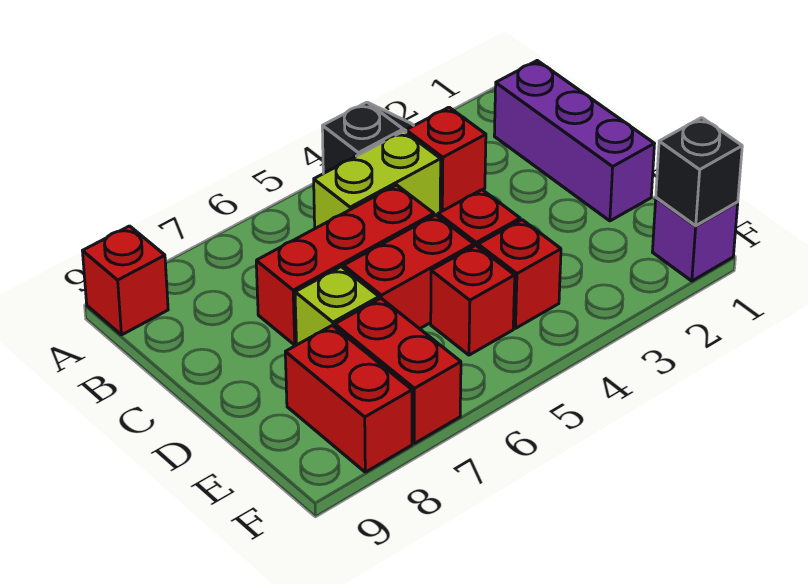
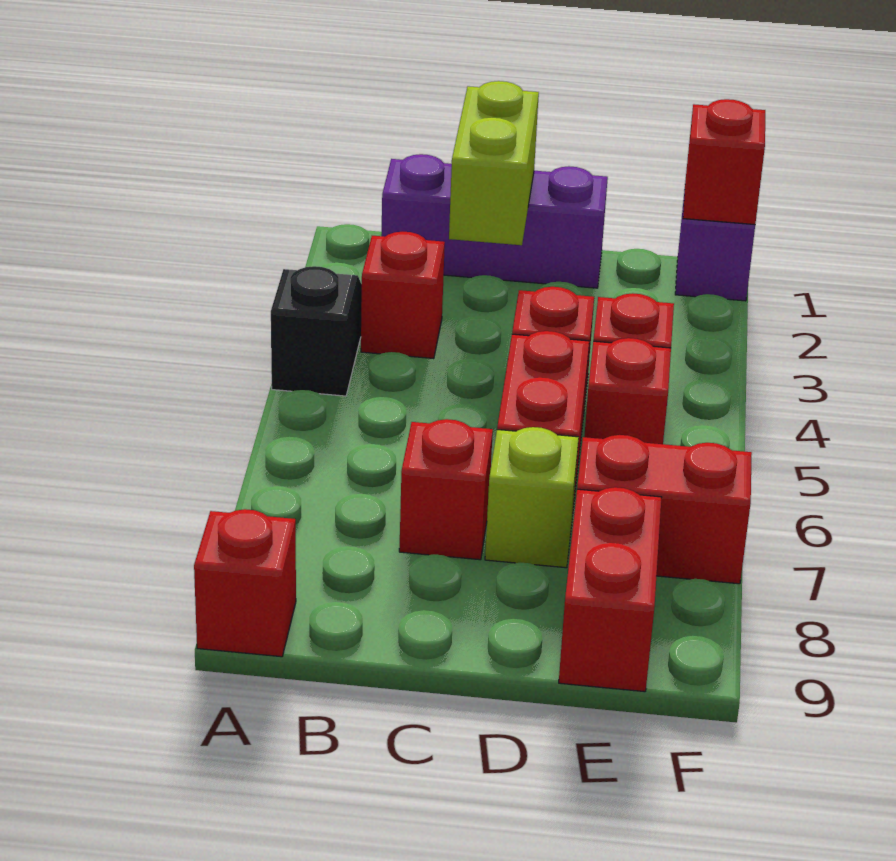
lime 1x2 brick [314,131,441,228] -> lime 1x2 brick moved to [449,81,539,245]
red 1x3 brick [256,185,434,345] -> red 1x1 brick [399,419,493,560]
red 1x2 brick [285,325,412,472] -> red 1x2 brick turned to [559,487,662,692]
black 1x1 brick [656,118,742,226] -> red 1x1 brick [683,99,765,225]

